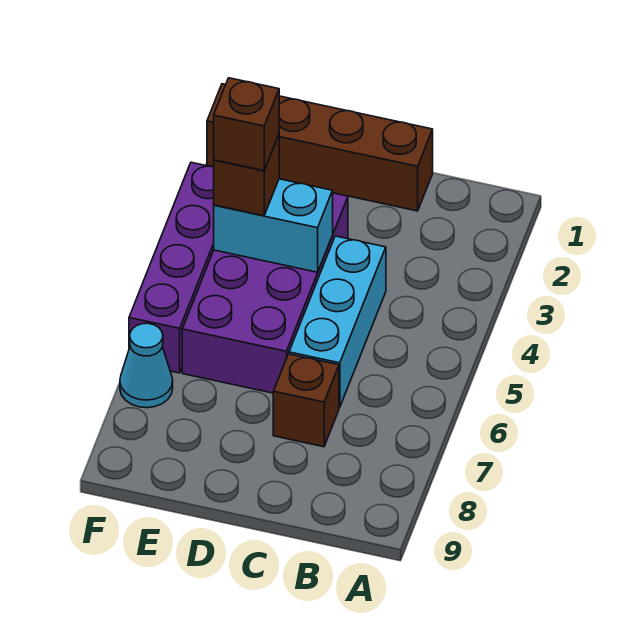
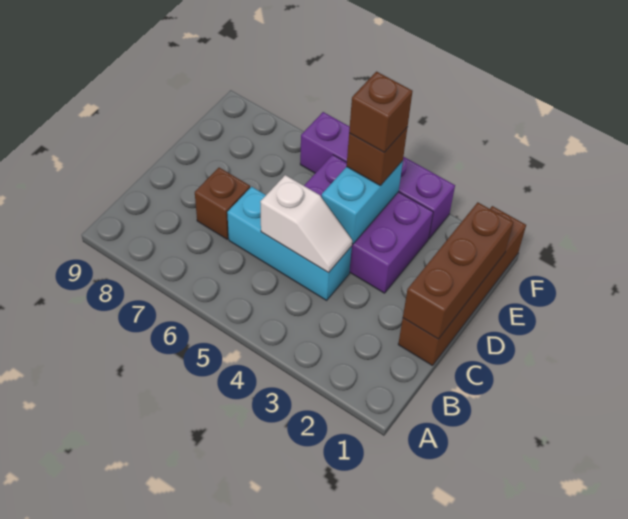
none -> brown 1x3 brick [403,202,513,339]
none -> white 1x2 slope [260,175,352,273]
purple 2x4 brick [182,193,348,393] -> purple 2x3 brick [304,155,433,293]
cyan 1x1 cone [120,323,173,408] -> none

